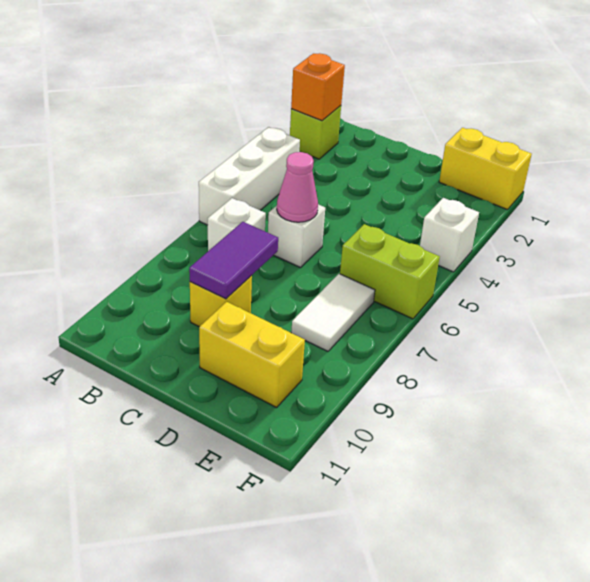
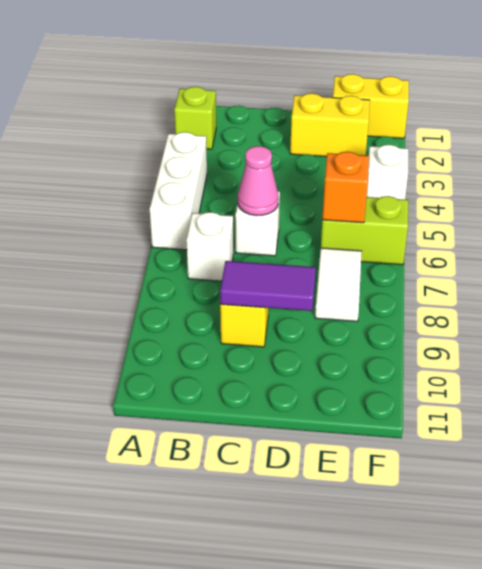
orange 1x1 brick [291,53,345,121] -> orange 1x1 brick moved to [322,152,369,223]
purple 1x2 tile [189,222,278,299] -> purple 1x2 tile turned to [220,261,316,311]
yellow 1x2 brick [199,302,305,407] -> yellow 1x2 brick moved to [290,93,370,157]

